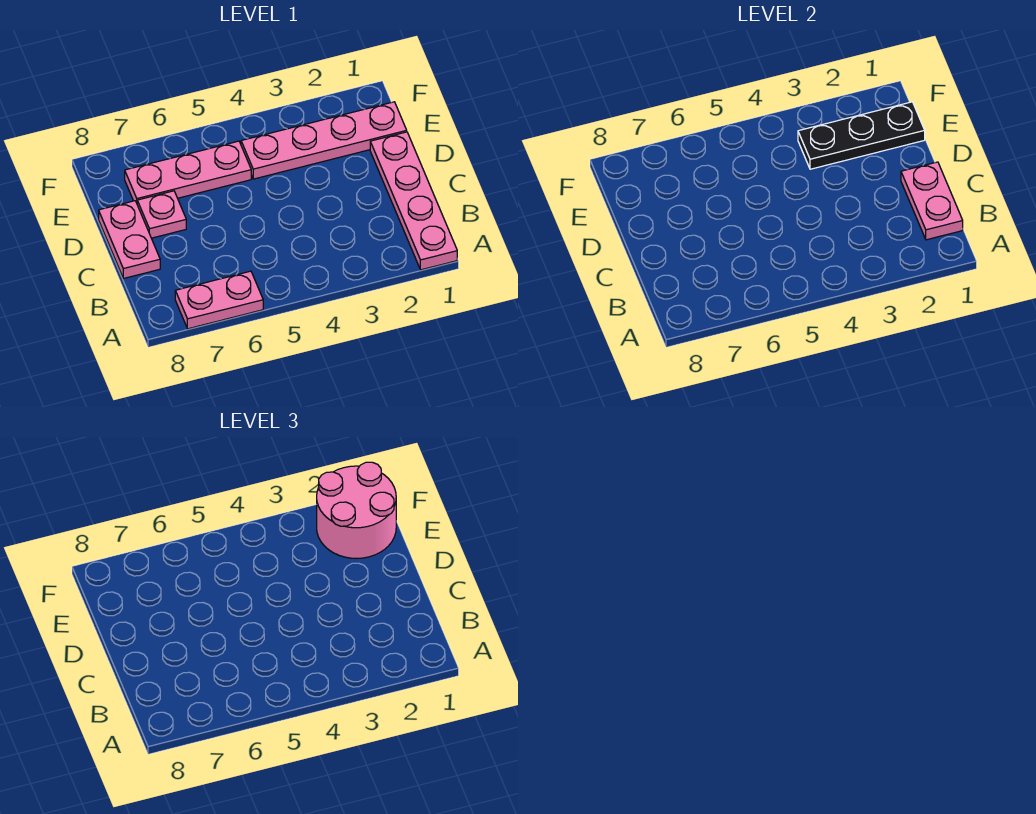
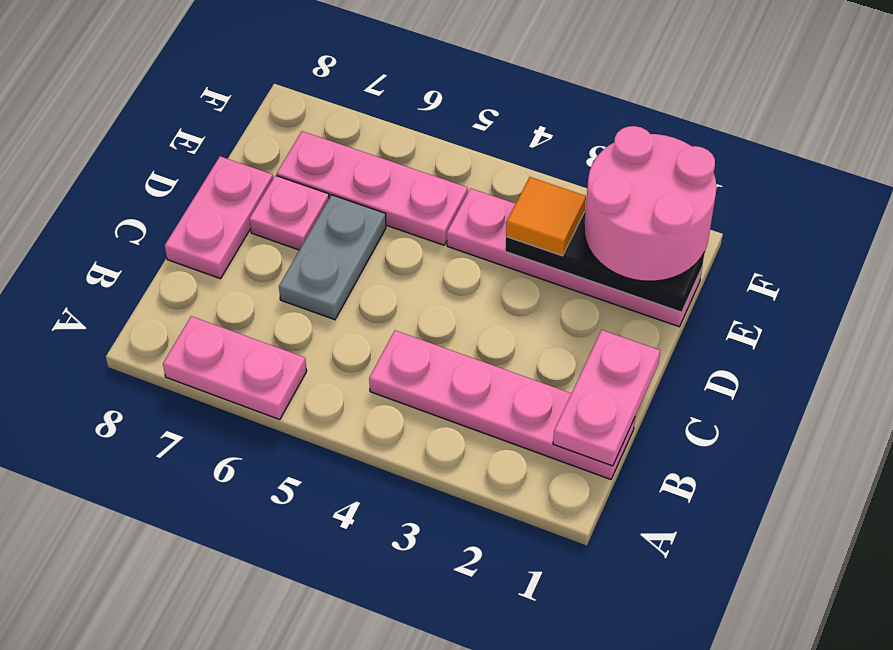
pink 1x4 plate [370,132,457,270] -> pink 1x4 plate turned to [369,330,635,479]
none -> grey 1x2 plate [279,195,386,320]
none -> orange 1x1 tile [506,177,586,256]

